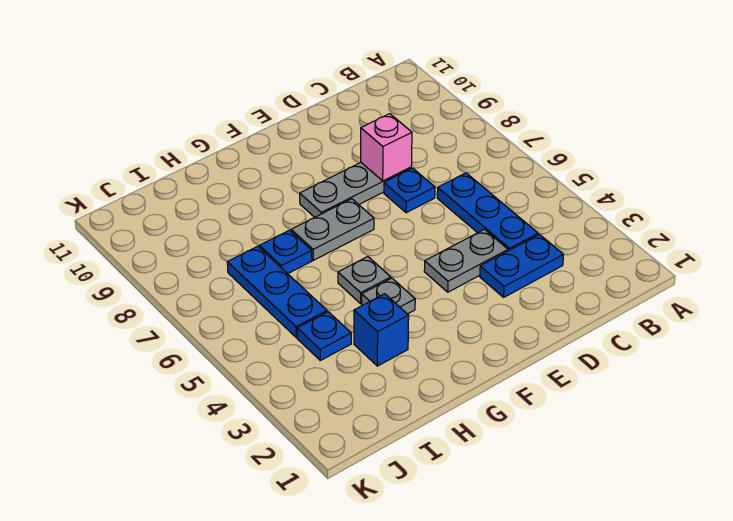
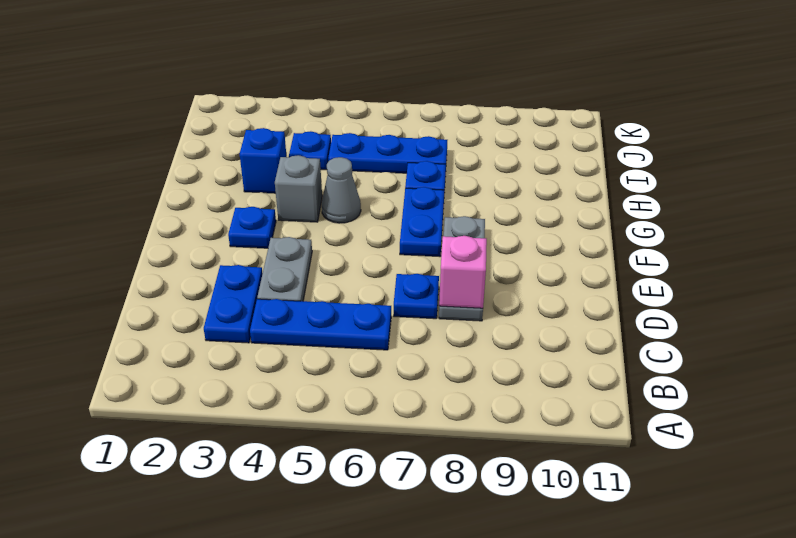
none -> blue 1x1 plate [228,207,276,248]
grey 1x2 plate [291,199,374,260] -> blue 1x2 plate [400,187,444,257]
grey 1x1 plate [362,278,415,314] -> grey 1x1 brick [275,155,322,222]
grey 1x1 plate [338,257,391,303] -> grey 1x1 cone [322,157,361,223]

